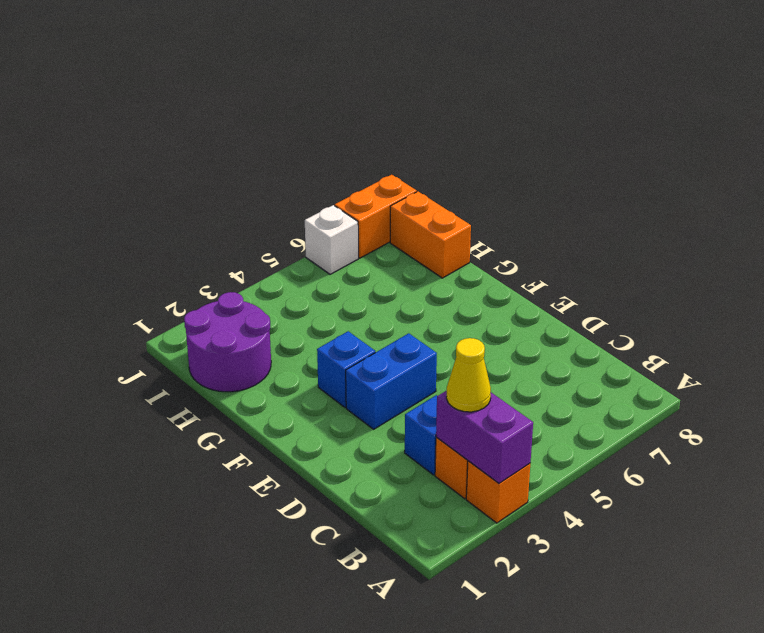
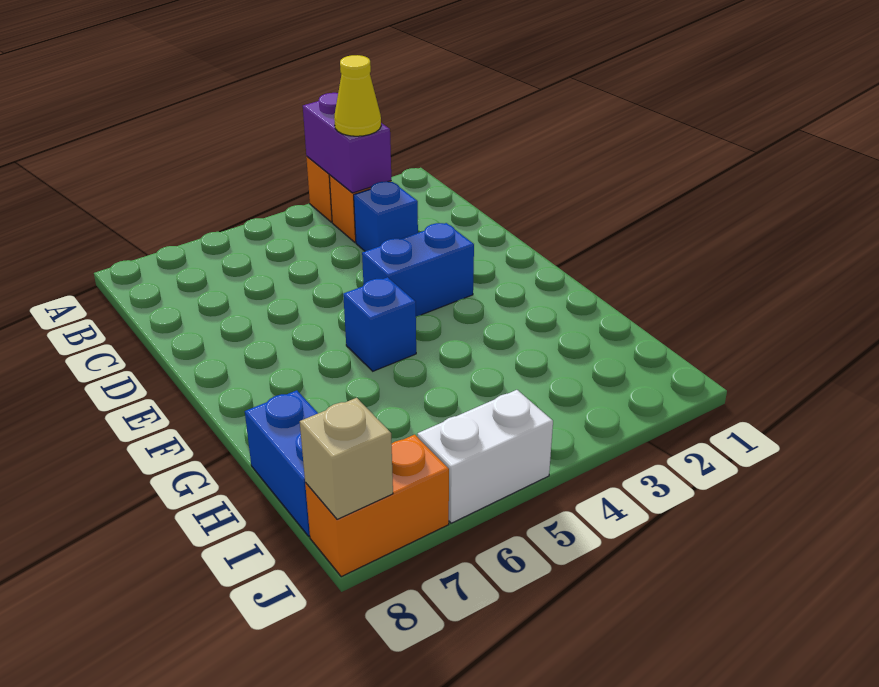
blue 1x1 brick [317,331,375,407] -> blue 1x1 brick moved to [343,277,416,371]
purple 2x2 round brick [184,292,271,392] -> none
orange 1x2 brick [390,191,471,278] -> blue 1x2 brick [245,390,318,536]
white 1x1 brick [305,205,359,274] -> white 1x2 brick [417,390,553,523]
none -> tan 1x1 brick [300,398,393,519]

